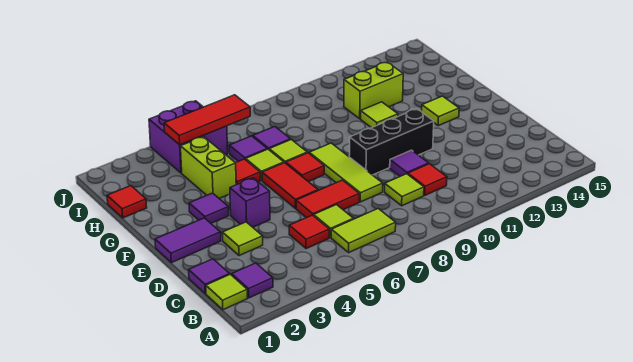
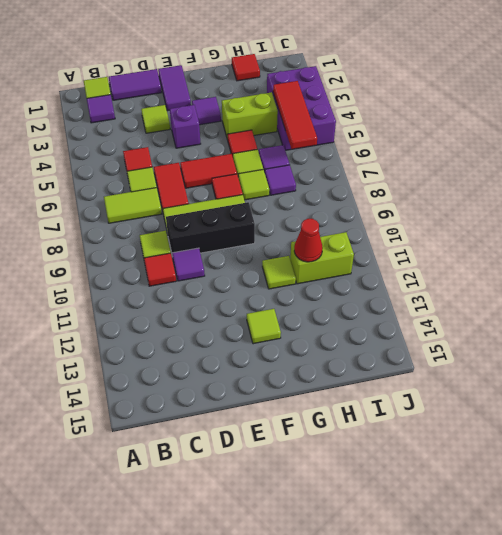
lime 1x2 tile [331,209,396,252] -> lime 1x2 tile turned to [104,188,162,223]
purple 1x1 tile [189,259,230,294] -> purple 1x2 tile [109,69,162,100]
black 1x3 brick [349,109,434,175] -> black 1x3 brick turned to [166,202,255,257]
lime 1x2 brick [344,62,403,119] -> lime 1x2 brick turned to [290,232,354,284]
none -> red 1x1 cone [294,219,323,262]
purple 2x2 brick [149,101,228,173] -> purple 2x3 brick [267,66,336,150]

